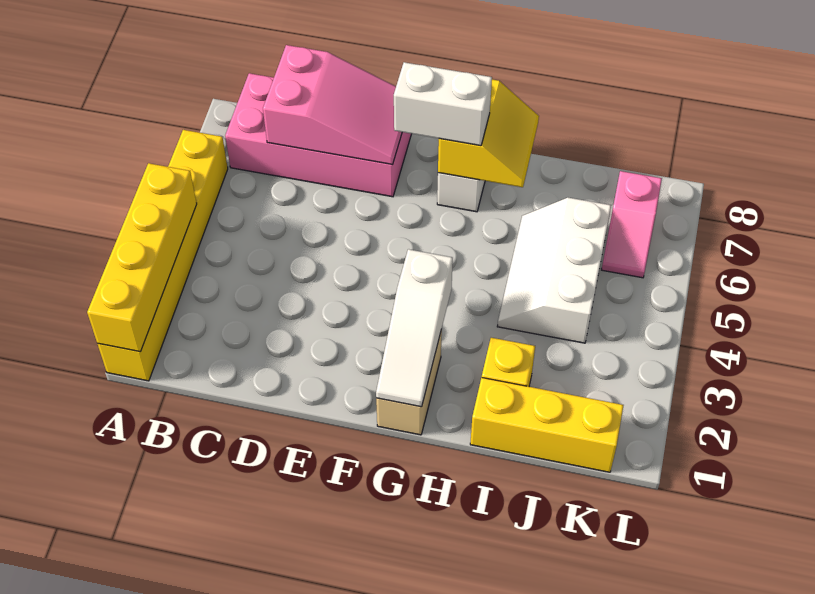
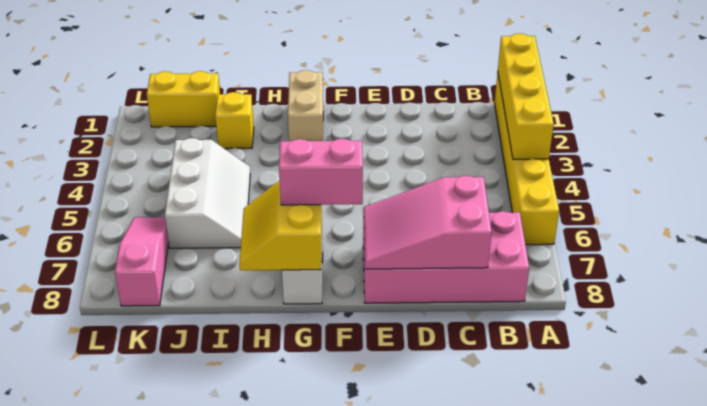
white 1x2 brick [394,62,492,146] -> pink 1x2 brick [279,139,363,205]
white 1x3 slope [376,249,453,407] -> none
yellow 1x3 brick [470,378,624,472] -> yellow 1x2 brick [147,71,220,127]
pink 1x2 slope [602,171,662,278] -> pink 1x3 slope [115,217,169,306]

